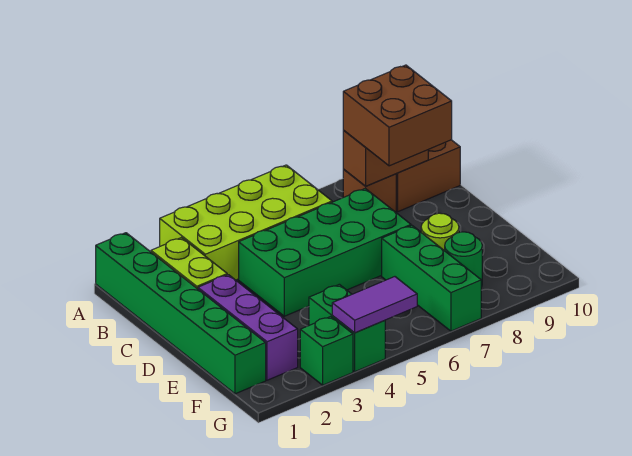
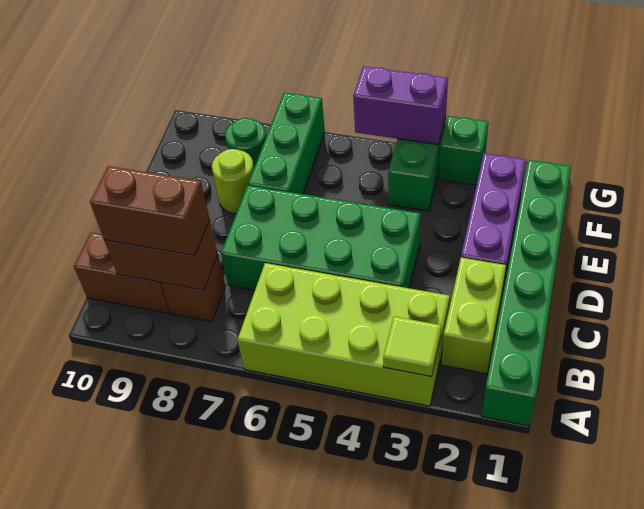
none -> lime 1x1 tile [383,317,441,377]
brown 2x2 brick [343,65,452,166] -> brown 1x2 brick [90,166,210,256]
purple 1x2 tile [332,277,417,333] -> purple 1x2 brick [353,66,448,145]

